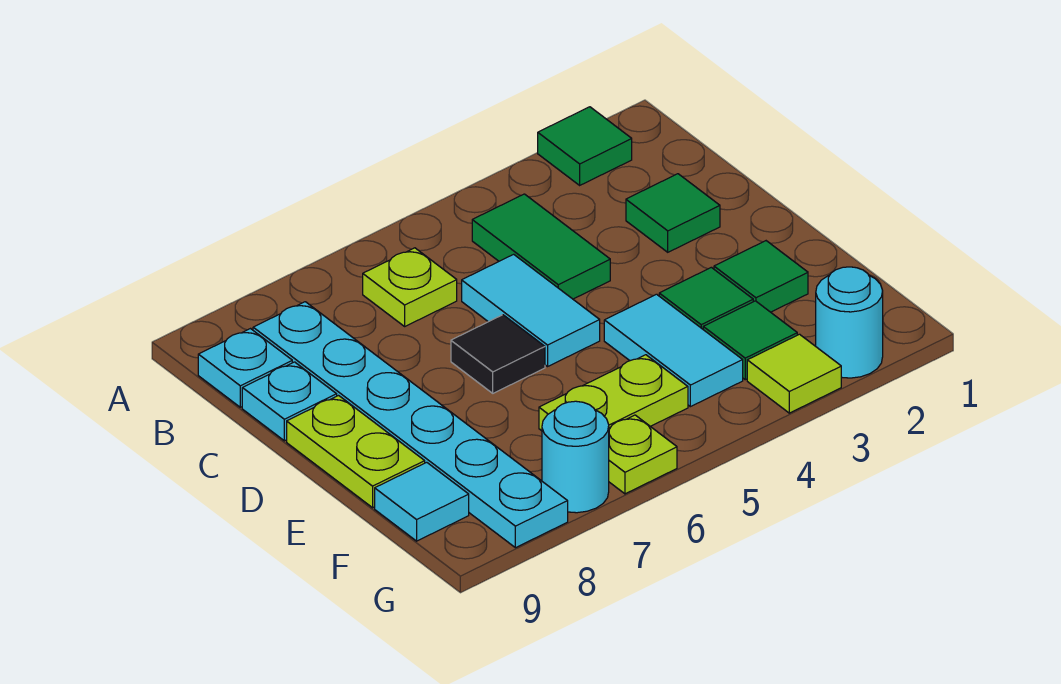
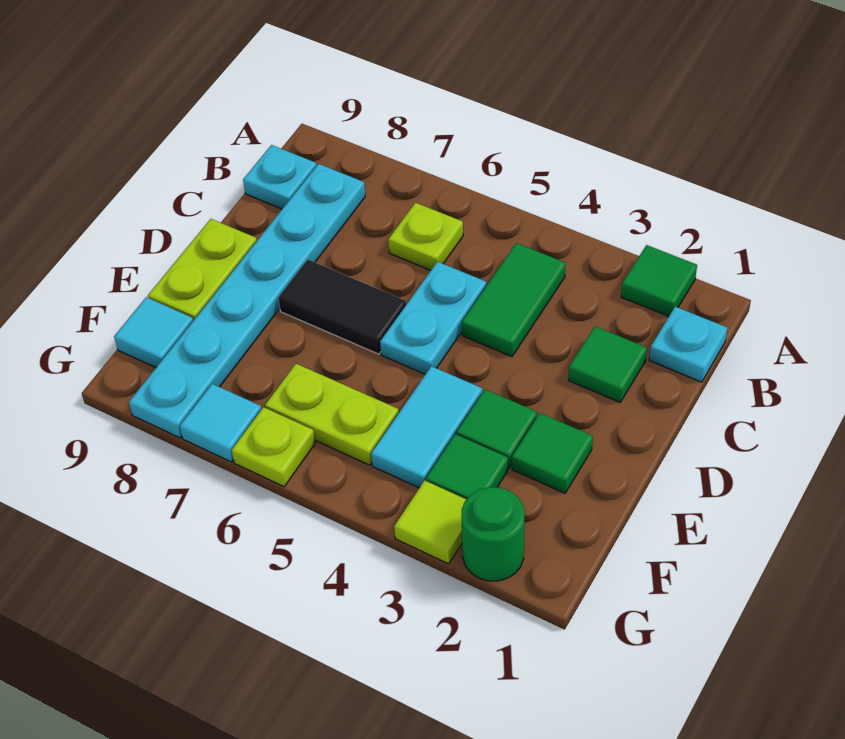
cyan 1x2 tile [462,254,600,366] -> cyan 1x2 plate [380,262,486,374]
cyan 1x1 plate [242,362,337,441] -> cyan 1x1 plate moved to [649,307,727,382]
black 1x1 tile [451,315,545,393] -> black 1x2 tile [278,260,406,354]
cyan 1x1 round brick [816,267,883,378] -> green 1x1 round brick [461,487,525,581]
cyan 1x1 round brick [542,401,609,513] -> cyan 1x1 tile [180,384,262,462]

